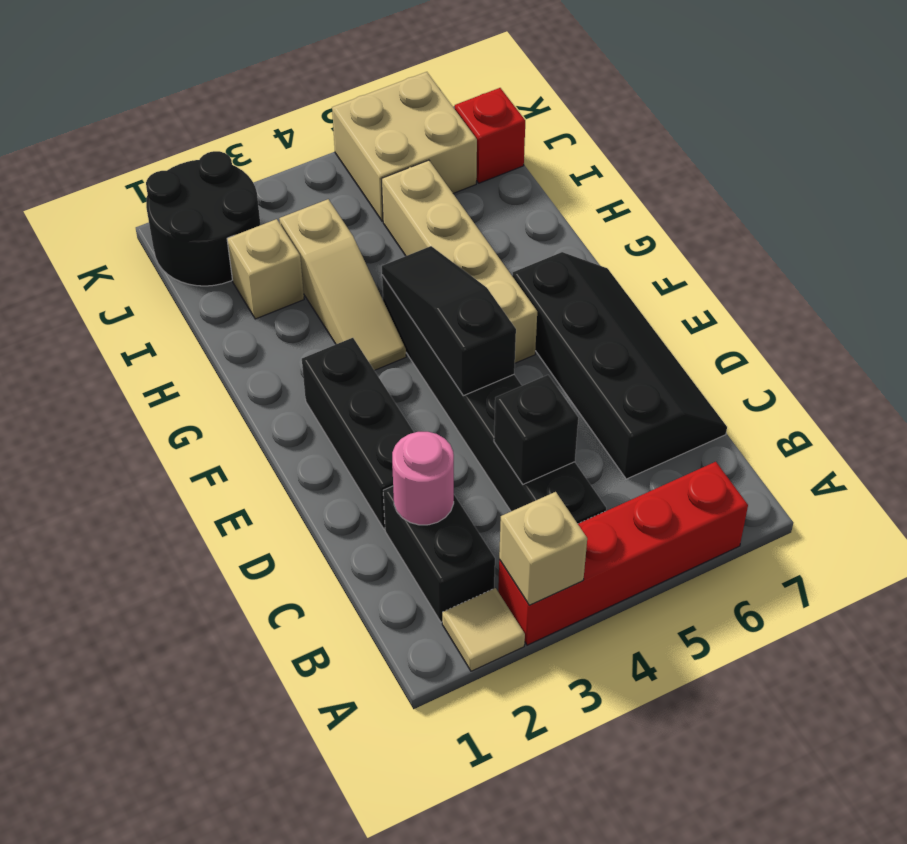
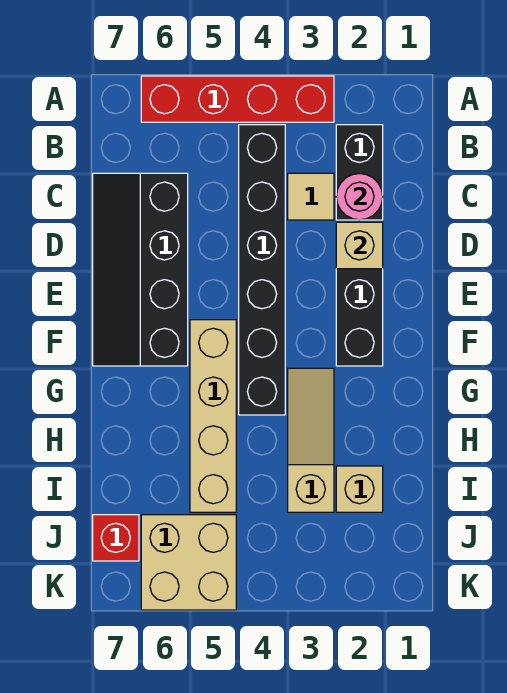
tan 1x1 tile [442,588,525,671] -> tan 1x1 tile moved to [288,173,334,220]
tan 1x1 brick [499,492,587,605] -> tan 1x1 brick moved to [336,222,383,269]
black 1x1 brick [494,375,578,484] -> none
black 1x3 slope [382,246,516,396] -> none
black 2x2 round brick [146,151,260,286] -> none

